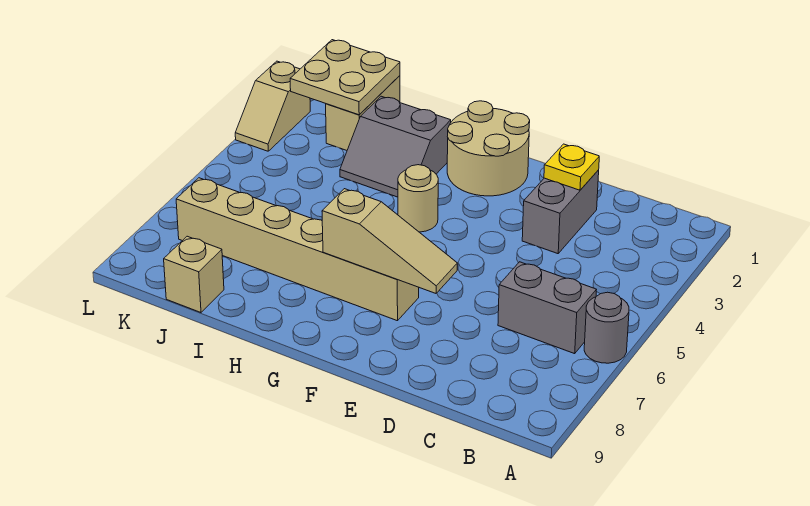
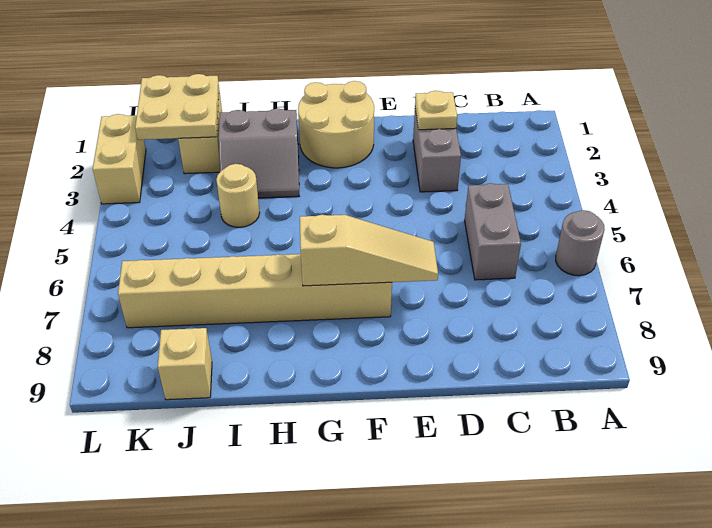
grey 1x2 brick [498,262,596,354] -> grey 1x2 brick turned to [465,183,521,280]
yellow 1x1 plate [544,144,599,190] -> tan 1x1 plate [415,91,457,130]
tan 1x1 round brick [398,165,438,232] -> tan 1x1 round brick moved to [216,164,260,227]
tan 1x2 slope [235,61,310,151] -> tan 1x2 brick [93,114,146,204]

